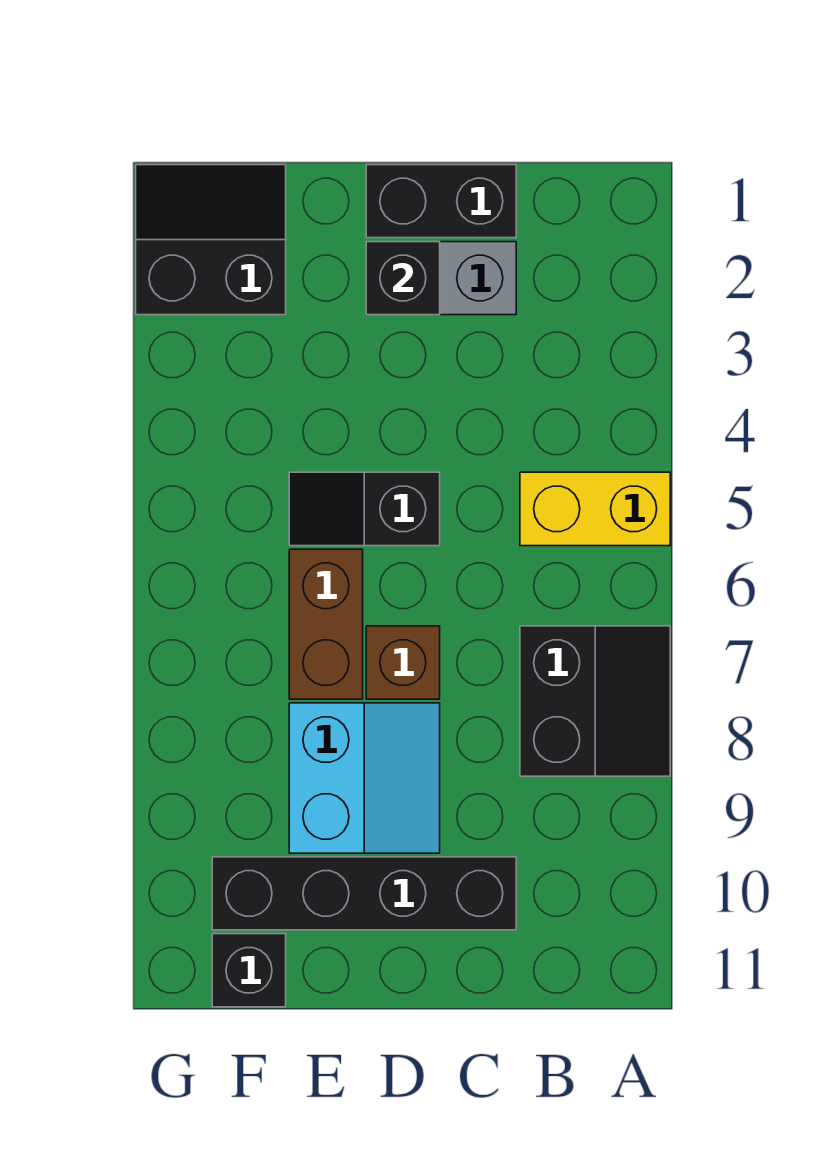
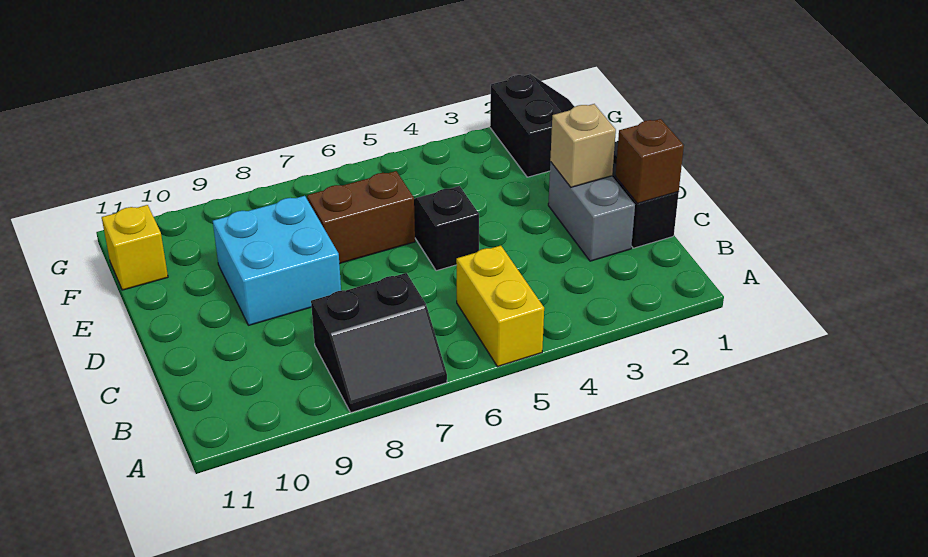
black 1x4 brick [212,857,516,930] -> none
black 1x1 brick [366,242,440,315] -> tan 1x1 brick [550,104,616,187]
brown 1x1 brick [366,626,440,699] -> brown 1x1 brick moved to [615,119,684,203]
cyan 2x2 slope [289,703,440,853] -> cyan 2x2 brick [213,196,341,325]
black 1x1 brick [212,934,286,1007] -> yellow 1x1 brick [102,205,168,290]

